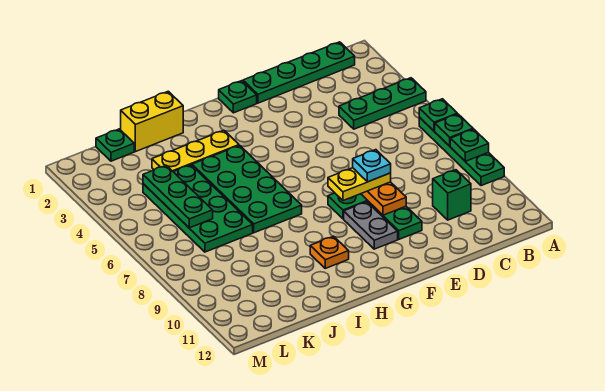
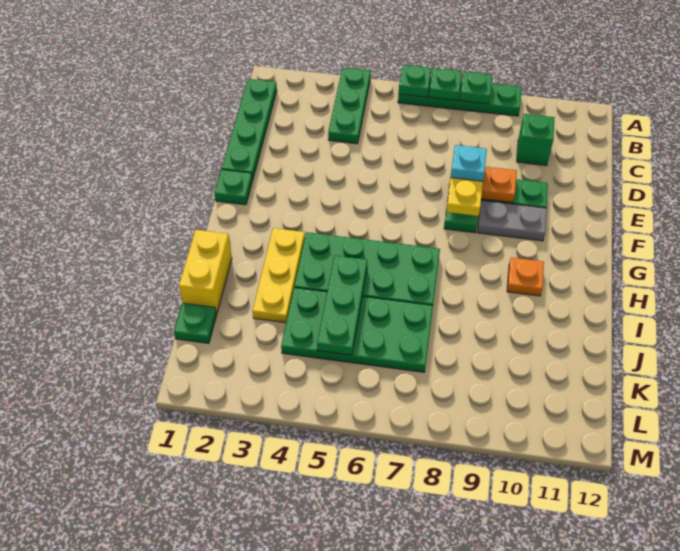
green 1x3 plate [143,165,213,228] -> green 1x3 plate turned to [317,256,367,355]

